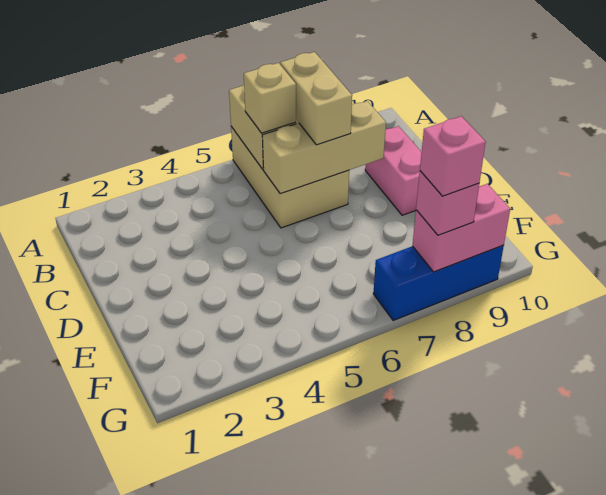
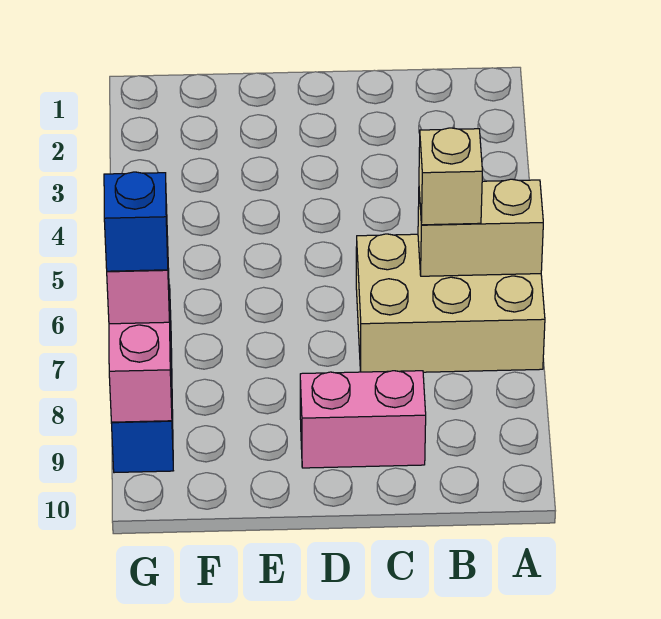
tan 1x2 brick [280,52,352,145] -> none
tan 1x3 brick [262,101,386,194] -> none
pink 1x1 brick [420,116,486,196] -> blue 1x1 brick [104,172,168,271]

